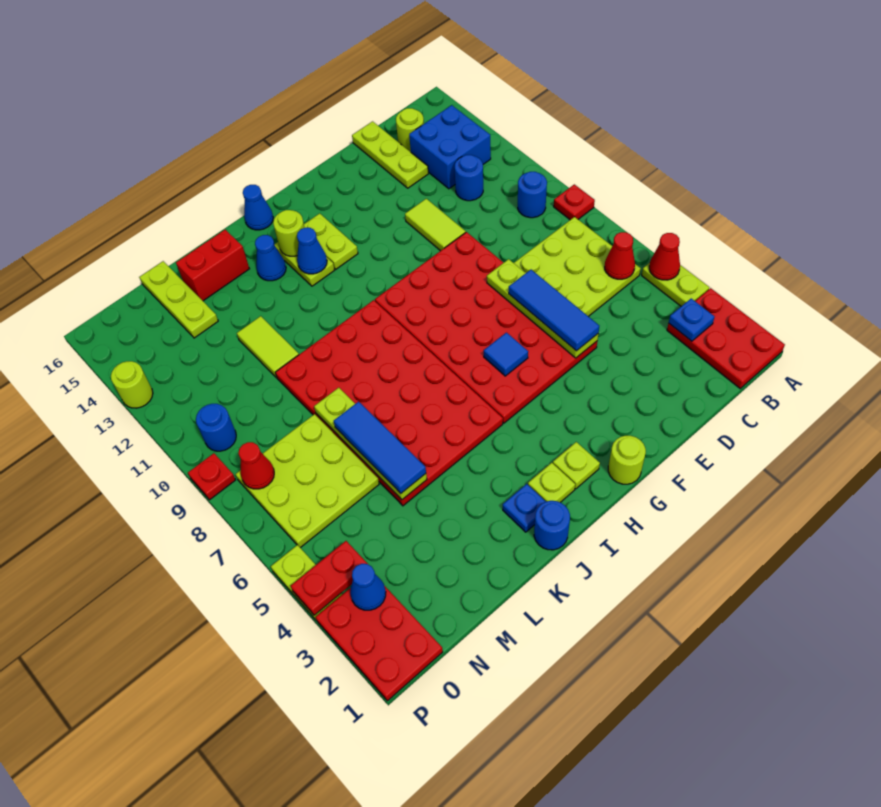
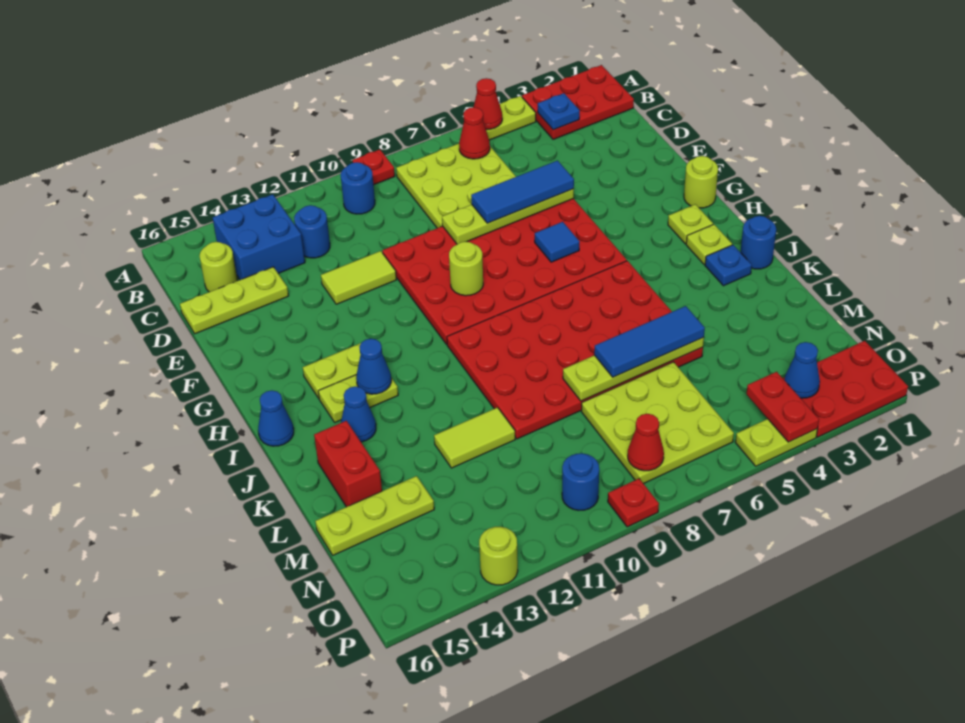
lime 1x1 round brick [273,210,305,256] -> lime 1x1 round brick moved to [449,242,483,296]

